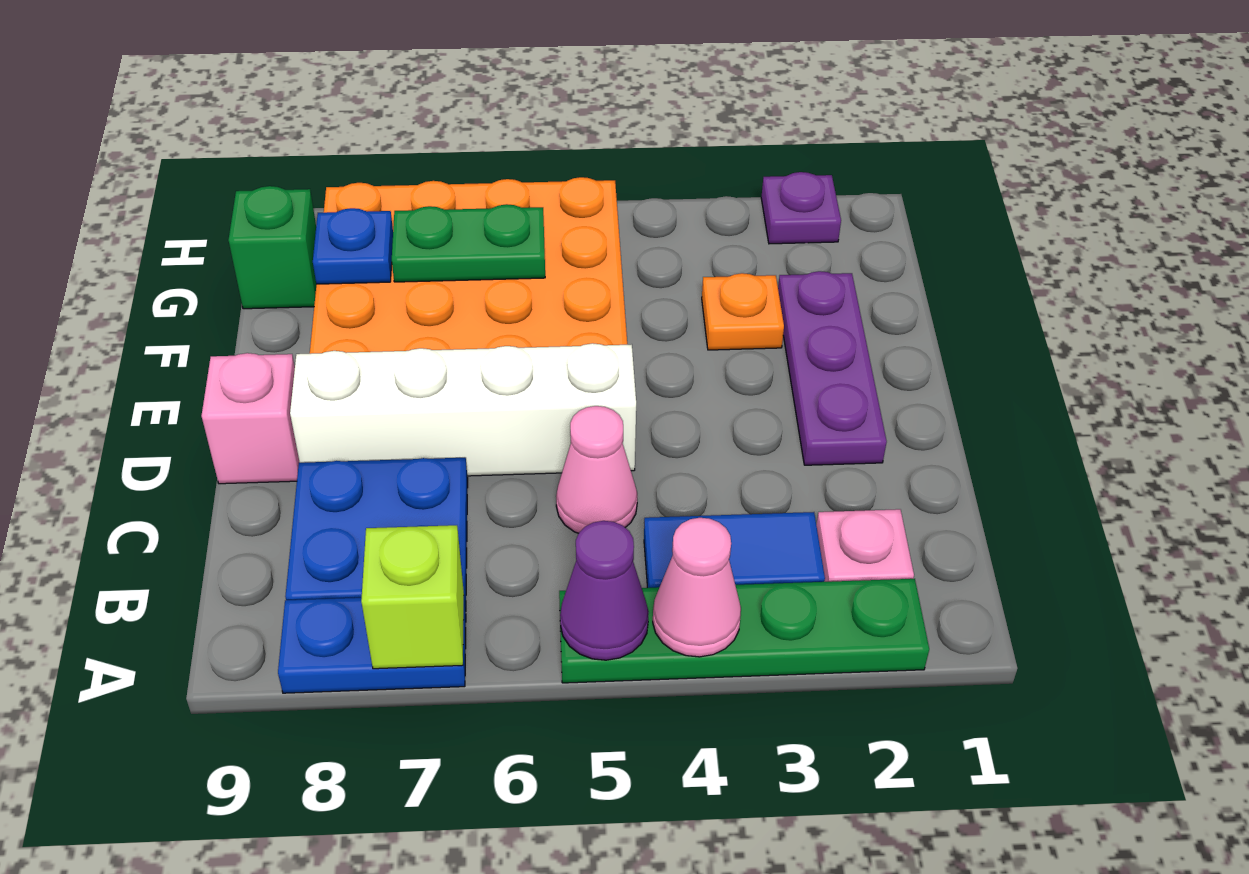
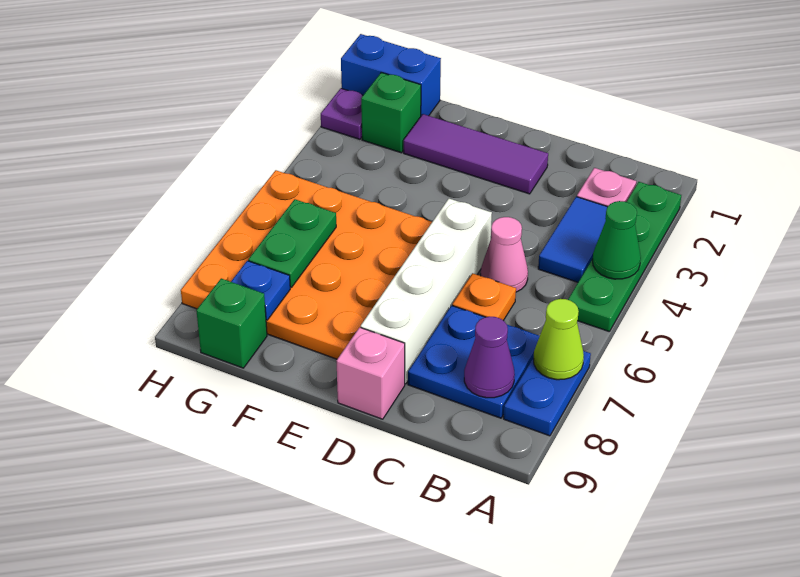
pink 1x1 cone [653,518,741,657] -> green 1x1 cone [593,201,641,279]
purple 1x1 cone [560,521,649,660] -> purple 1x1 cone moved to [464,317,515,398]
lime 1x1 brick [361,525,464,669] -> lime 1x1 cone [533,299,584,380]
purple 1x3 plate [778,271,887,465] -> purple 1x3 tile [404,114,548,194]
orange 1x1 plate [702,273,784,350] -> orange 1x1 plate moved to [452,273,516,321]
none -> blue 1x2 brick [341,34,441,116]
none -> green 1x1 brick [361,72,421,153]

